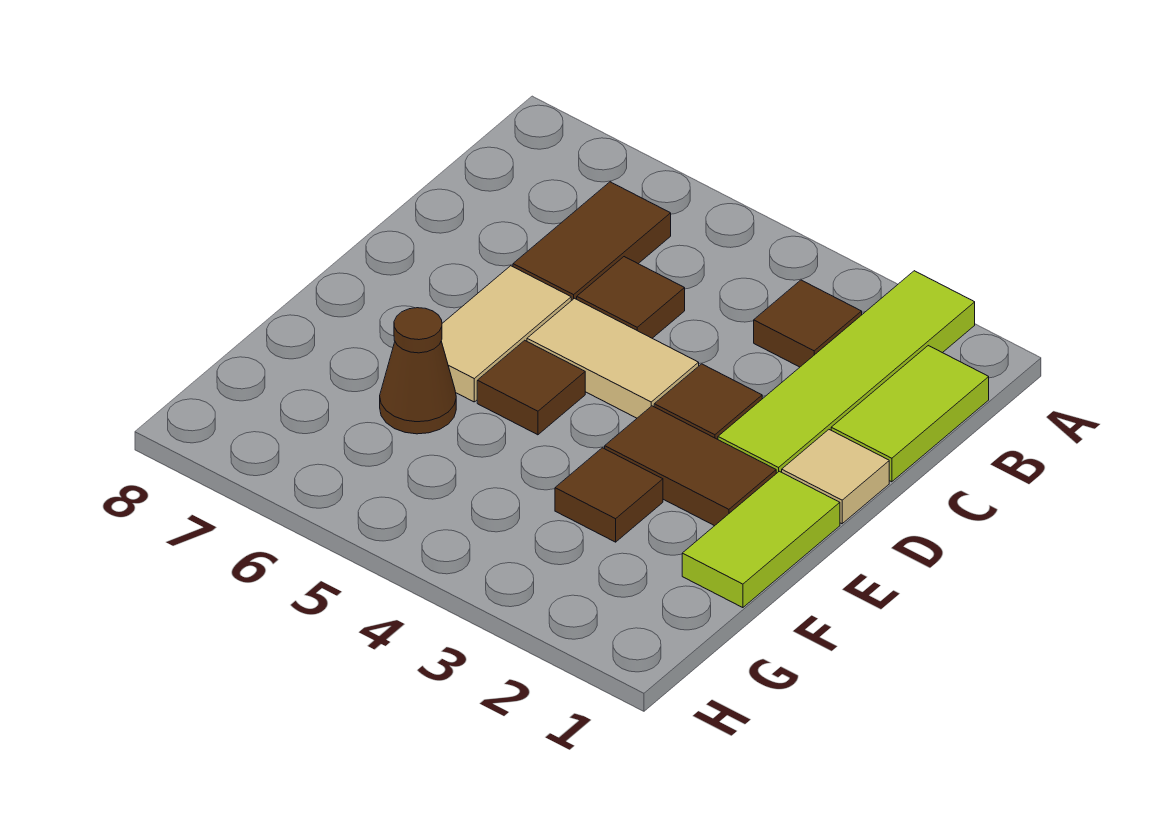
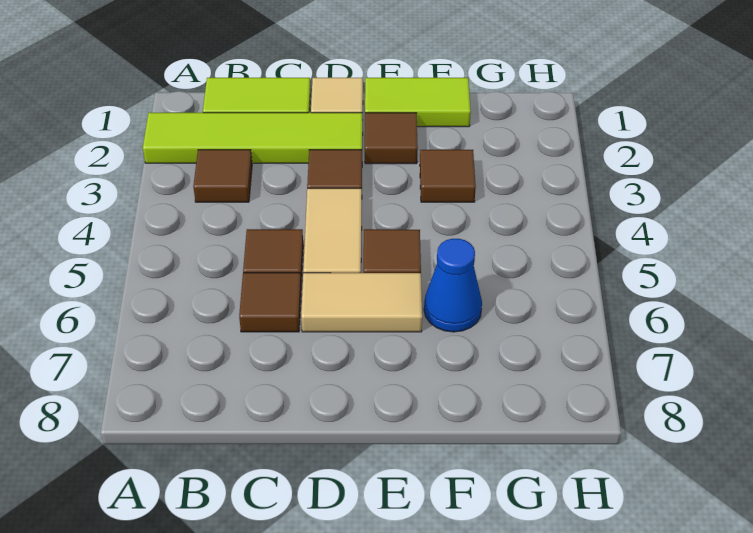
brown 1x2 tile [513,182,671,301] -> brown 1x1 tile [239,273,301,332]
brown 1x2 tile [605,406,776,526] -> brown 1x1 tile [365,113,418,164]
brown 1x1 cone [380,308,456,434] -> blue 1x1 cone [424,239,482,332]

